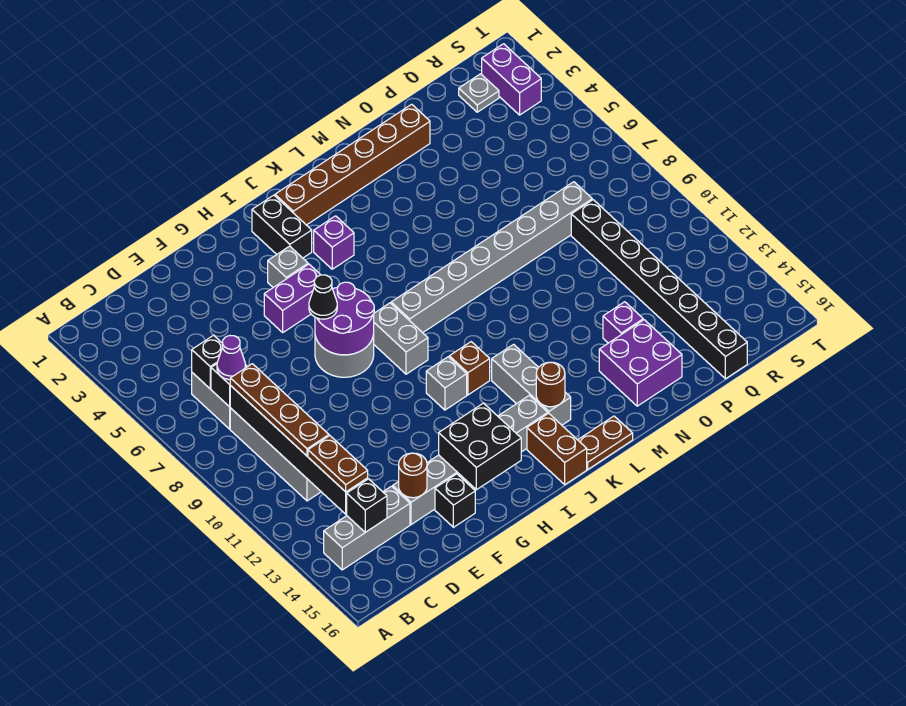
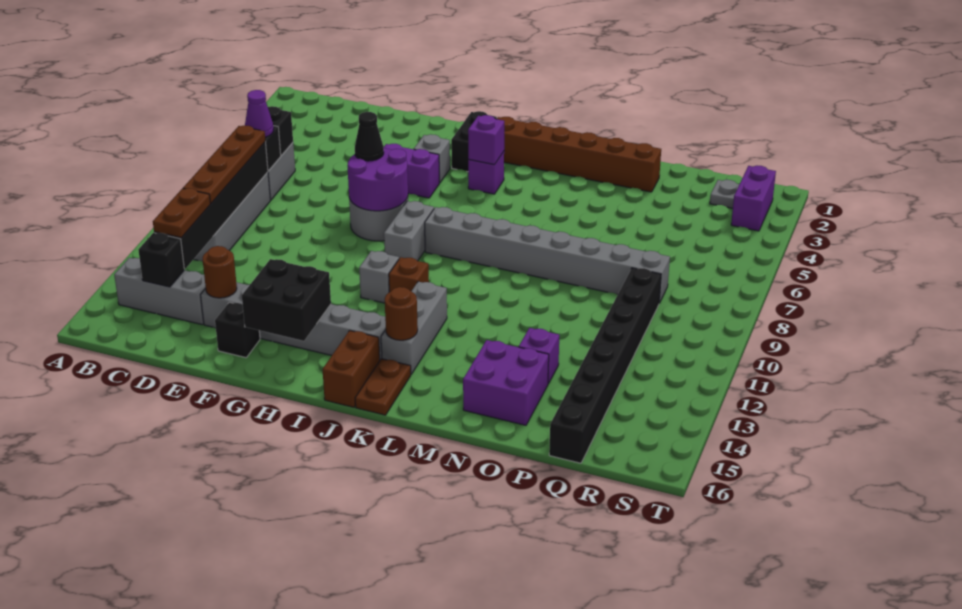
none -> purple 1x1 brick [468,115,504,165]
brown 1x2 plate [578,416,633,469] -> brown 1x2 plate turned to [355,359,411,415]

